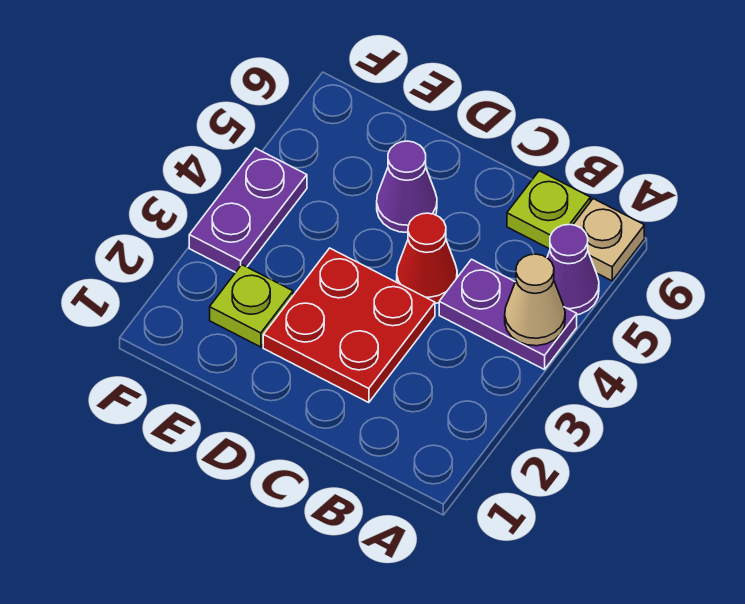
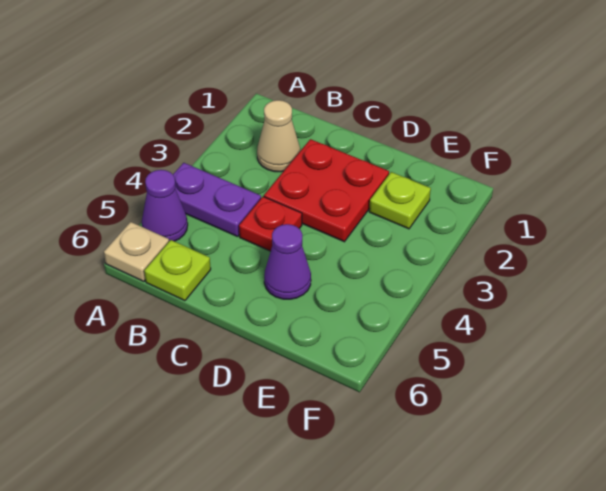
tan 1x1 cone [505,254,565,346] -> tan 1x1 cone moved to [257,100,300,172]
red 1x1 cone [397,213,457,303] -> red 1x1 plate [239,197,302,251]
purple 1x2 plate [189,148,307,272] -> none

